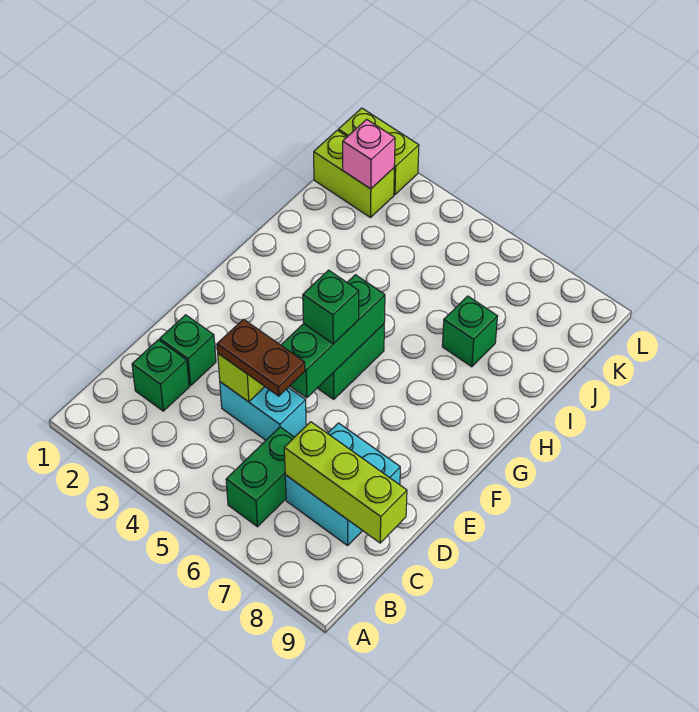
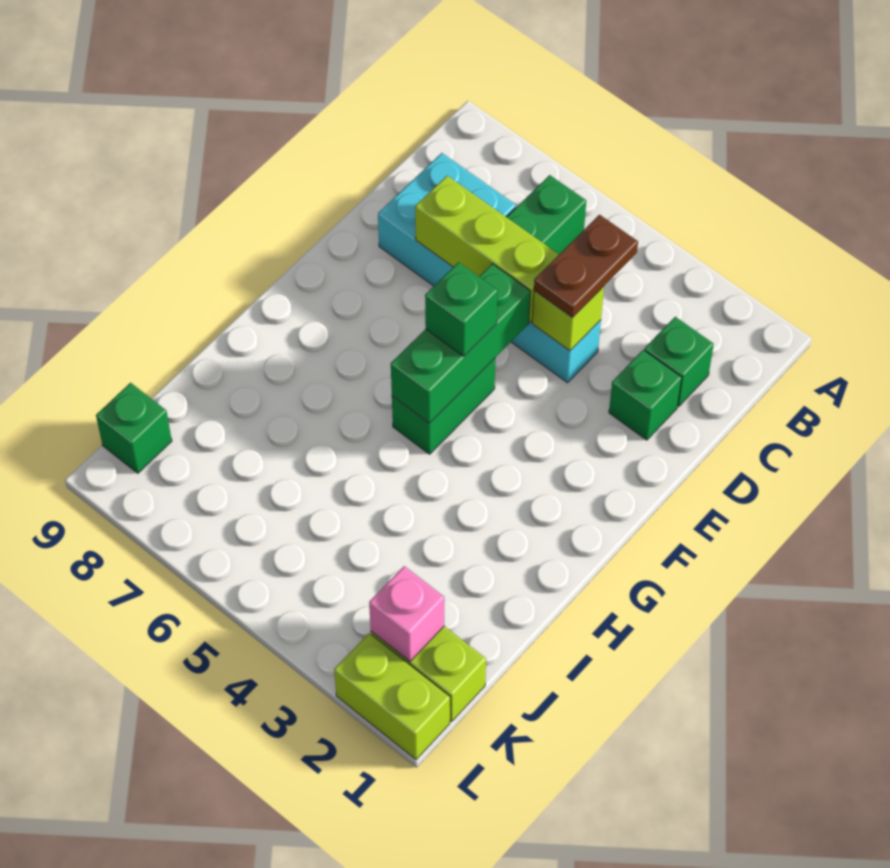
lime 1x3 brick [284,422,407,543] -> lime 1x3 brick moved to [415,176,559,322]
brown 1x2 plate [217,319,305,396] -> brown 1x2 plate turned to [534,215,638,318]
green 1x1 brick [442,296,498,367] -> green 1x1 brick moved to [96,383,172,473]

